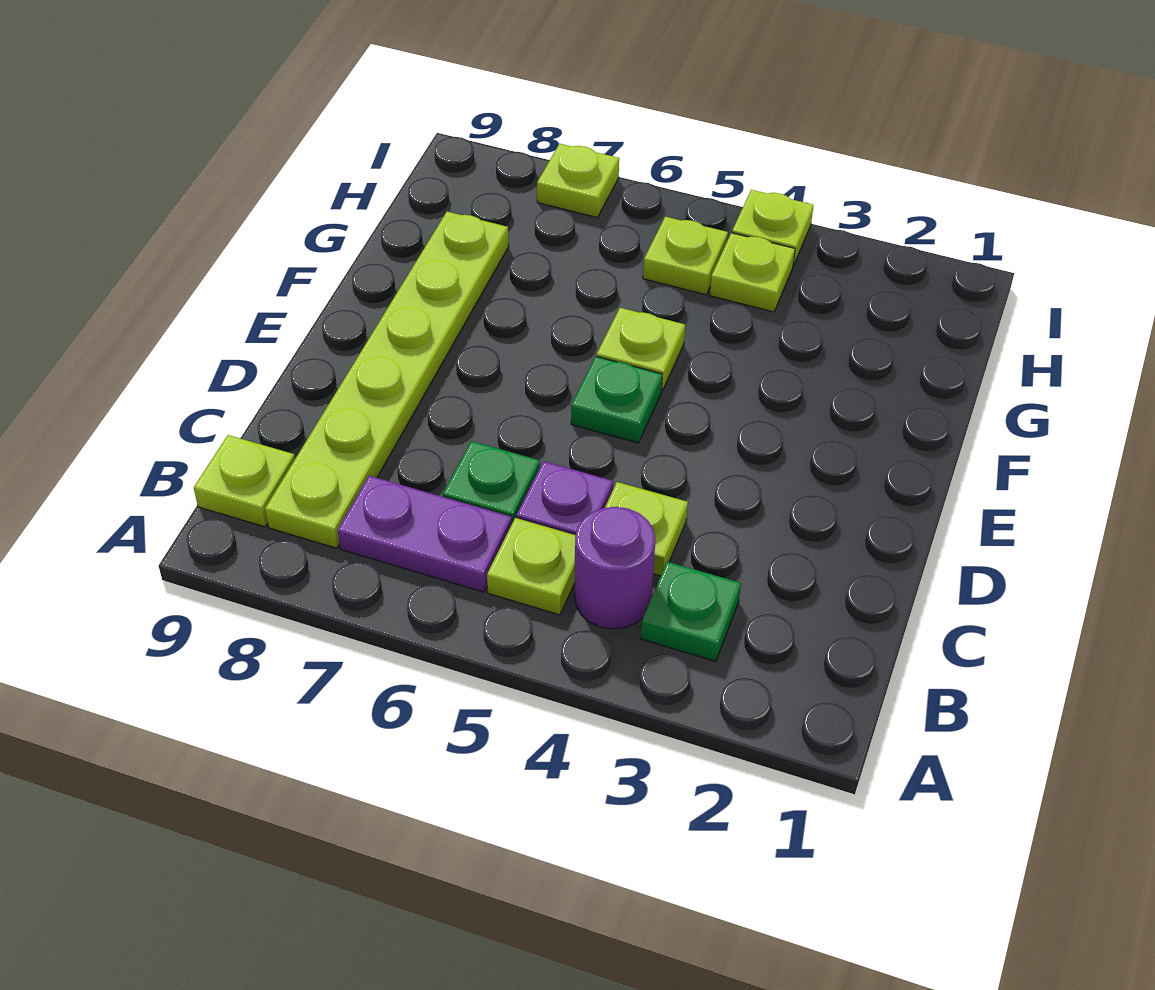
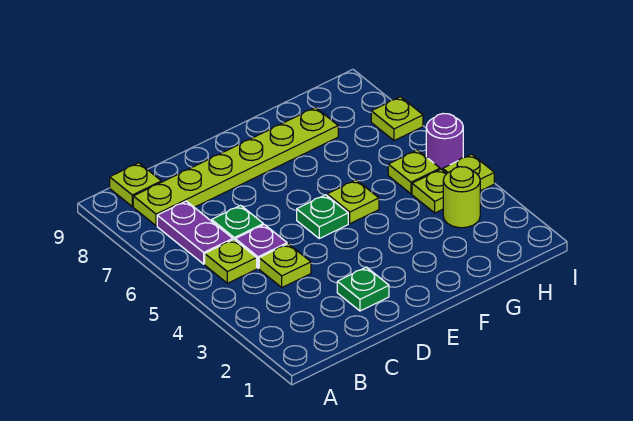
green 1x1 plate [641,562,741,661] -> green 1x1 plate moved to [337,267,389,311]
purple 1x1 round brick [575,507,655,629] -> purple 1x1 round brick moved to [426,113,463,170]
none -> lime 1x1 round brick [443,167,480,228]

